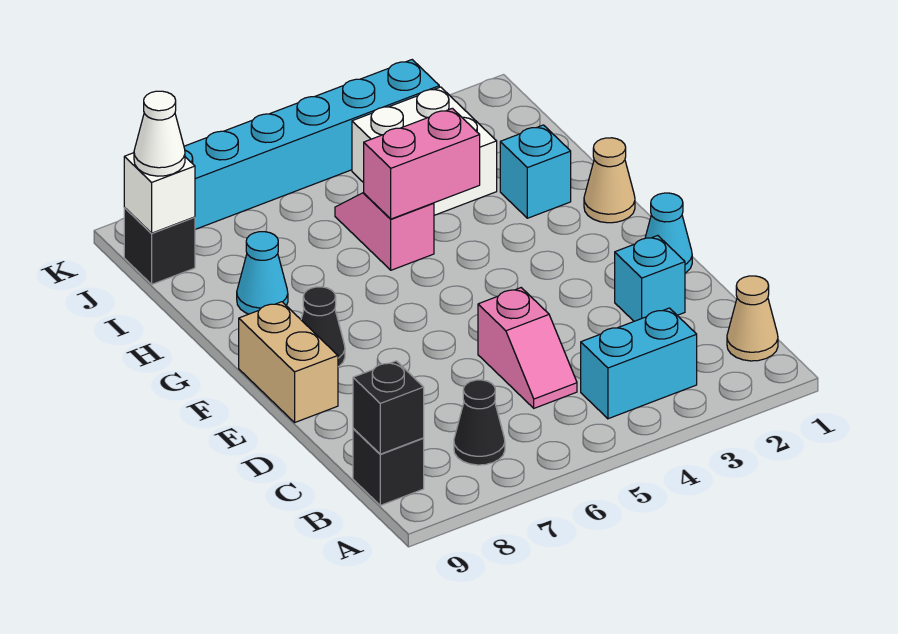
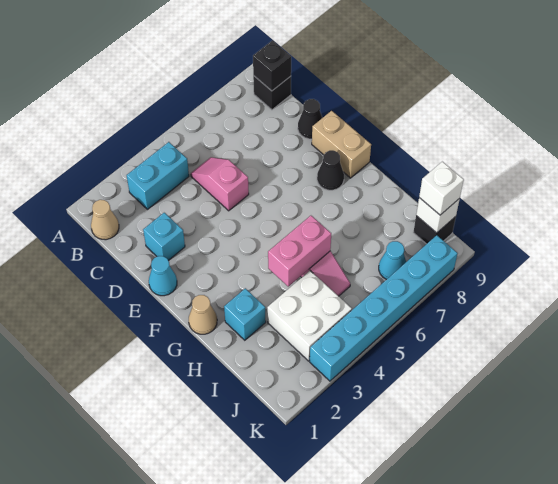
black 1x1 cone [454,380,505,465] -> black 1x1 cone moved to [298,99,322,139]
cyan 1x1 cone [237,232,288,314] -> cyan 1x1 cone moved to [379,241,406,280]
white 1x1 cone [134,91,185,176] -> white 1x1 brick [419,162,464,215]

